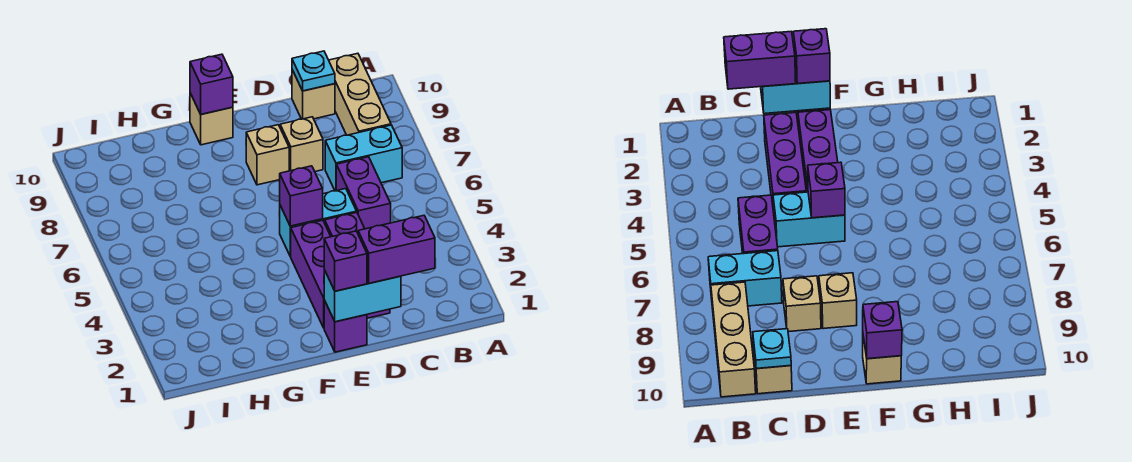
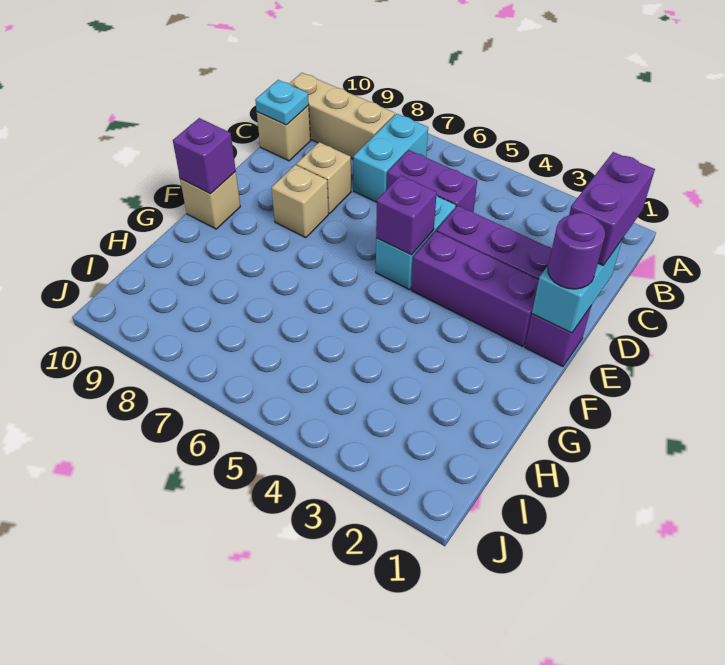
purple 1x1 brick [324,231,367,291] -> purple 1x1 round brick [548,213,605,289]

